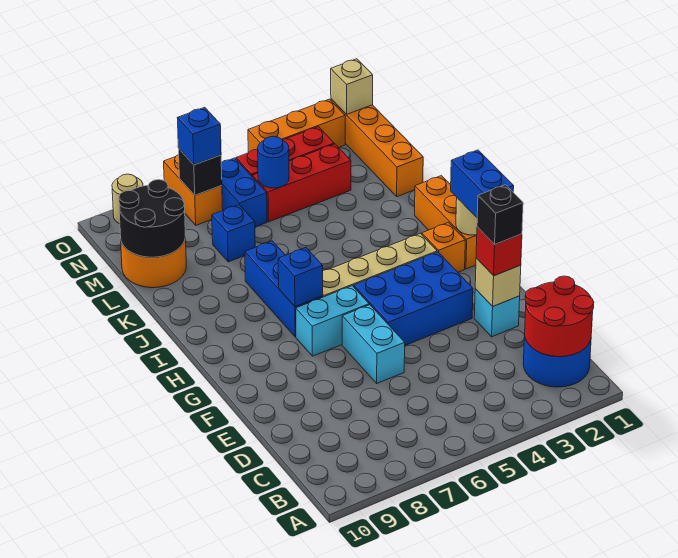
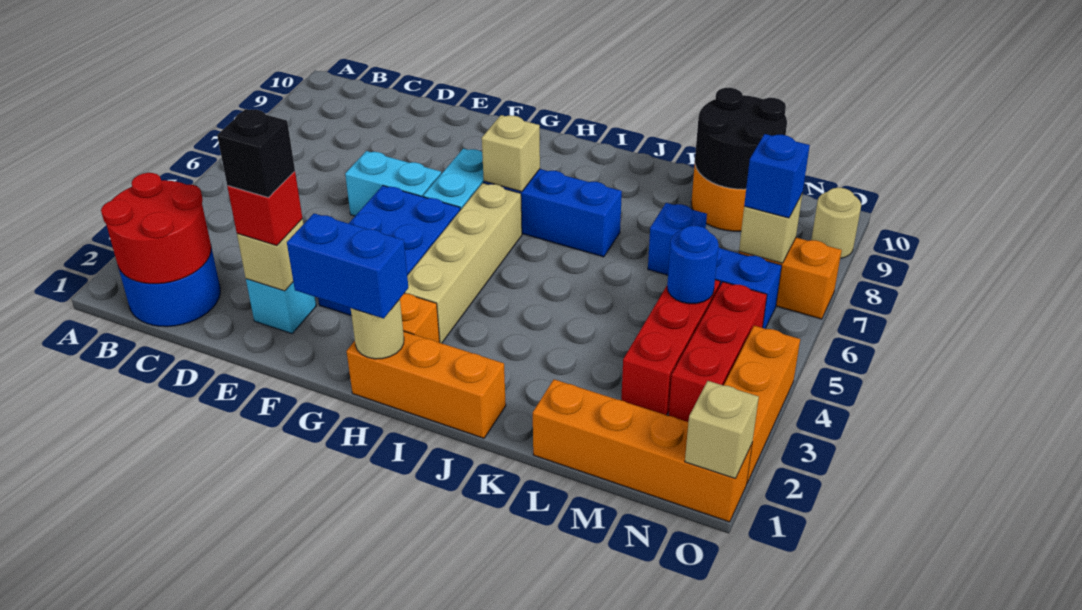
blue 1x1 brick [278,248,323,307] -> tan 1x1 brick [482,115,540,192]
black 1x1 brick [179,149,222,195] -> tan 1x1 brick [739,193,803,263]

